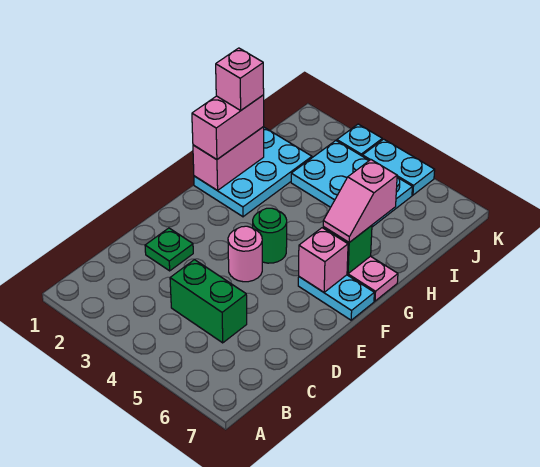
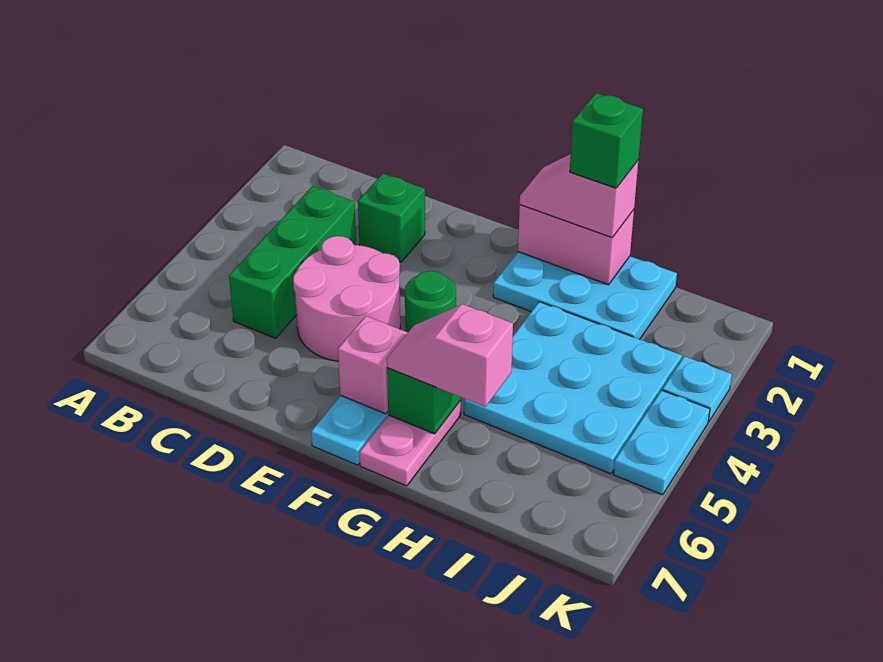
green 1x2 brick [170,260,247,343] -> green 1x3 brick [229,186,356,338]
green 1x1 plate [145,228,193,271] -> green 1x1 brick [358,174,425,262]
pink 1x1 round brick [228,226,262,282] -> pink 2x2 round brick [293,236,400,361]
pink 1x2 brick [192,95,264,159] -> pink 1x2 slope [520,154,638,237]
pink 1x1 brick [216,48,264,110] -> green 1x1 brick [570,93,643,188]
cyan 2x3 plate [291,141,412,227] -> cyan 3x3 plate [464,302,682,474]

